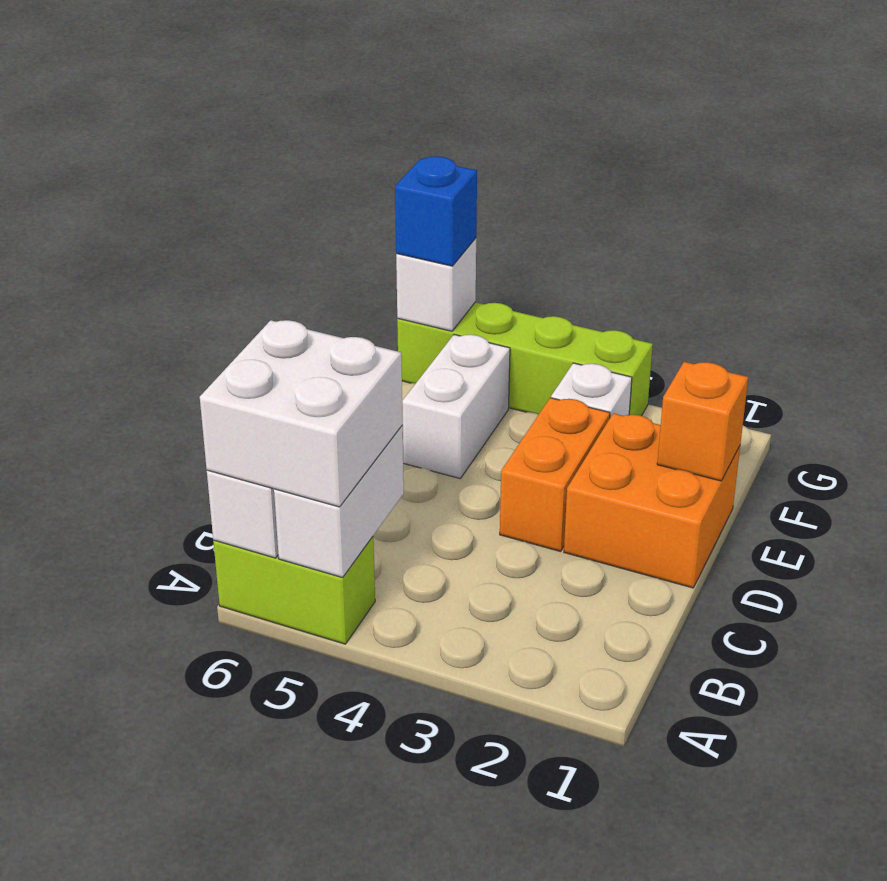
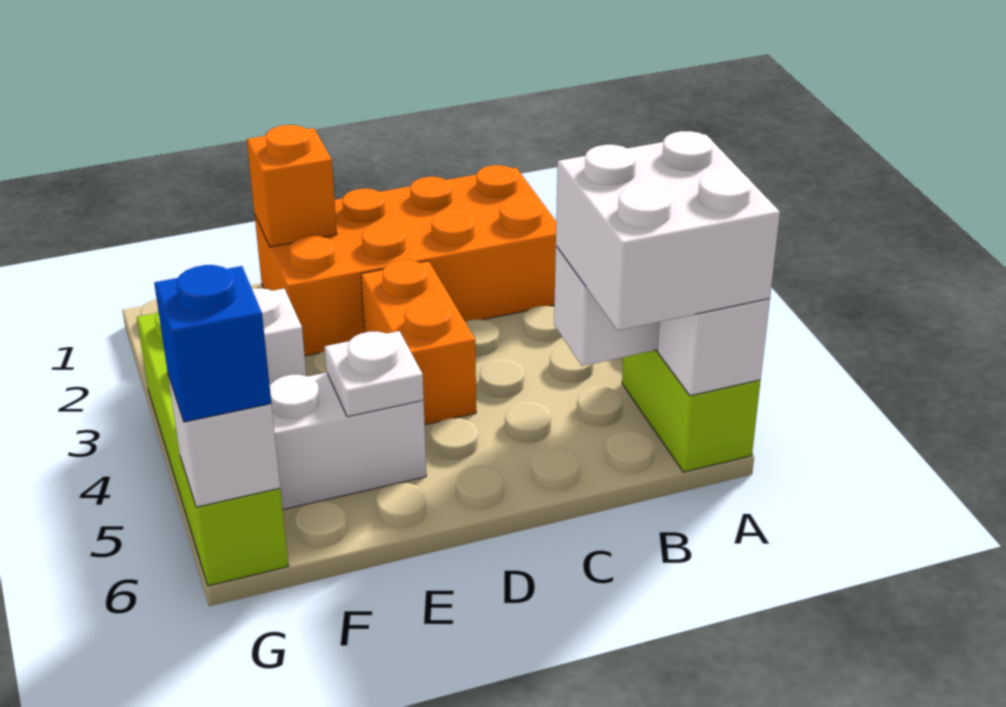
orange 2x2 brick [564,413,740,588] -> orange 2x4 brick [255,165,556,356]
orange 1x2 brick [500,398,610,552] -> orange 1x2 brick turned to [361,260,476,425]
none -> white 1x1 plate [325,331,424,417]

